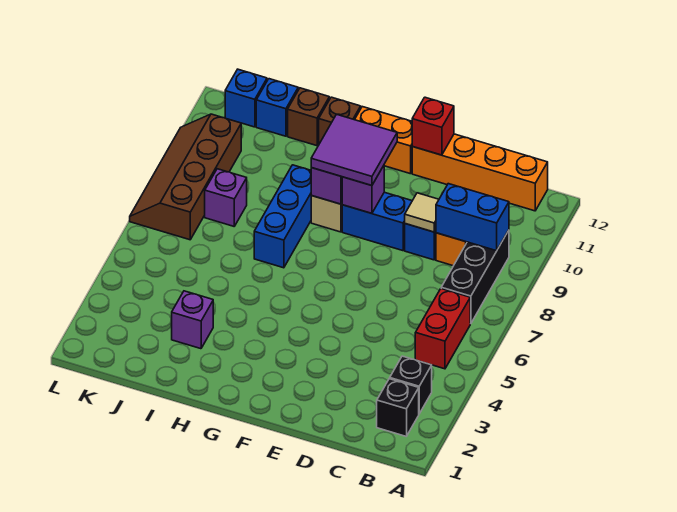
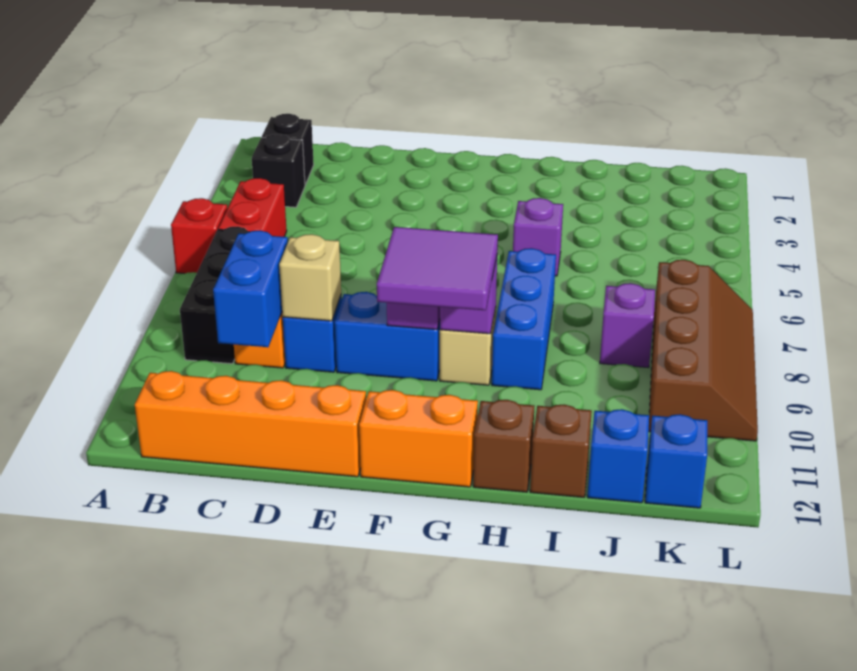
blue 1x2 brick [436,184,509,251] -> blue 1x2 brick turned to [213,231,288,347]
tan 1x1 tile [405,193,439,232] -> tan 1x1 brick [279,234,341,321]
red 1x1 brick [412,97,454,155] -> red 1x1 brick moved to [171,198,227,274]
purple 1x1 brick [172,291,213,349] -> purple 1x1 brick moved to [513,198,563,276]

